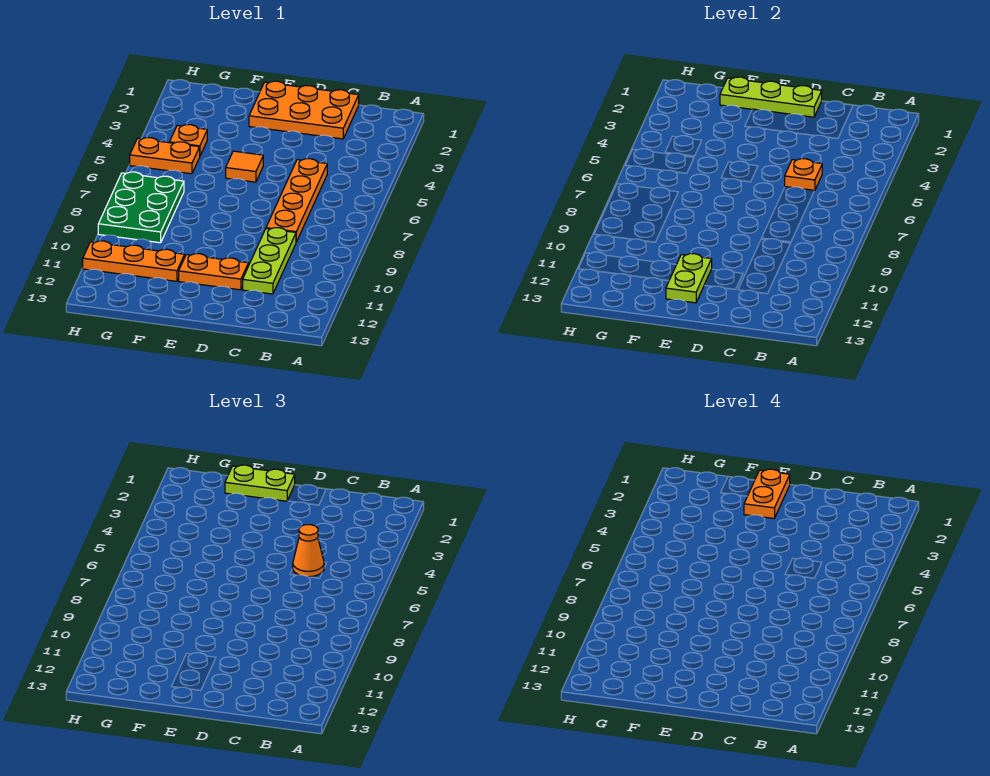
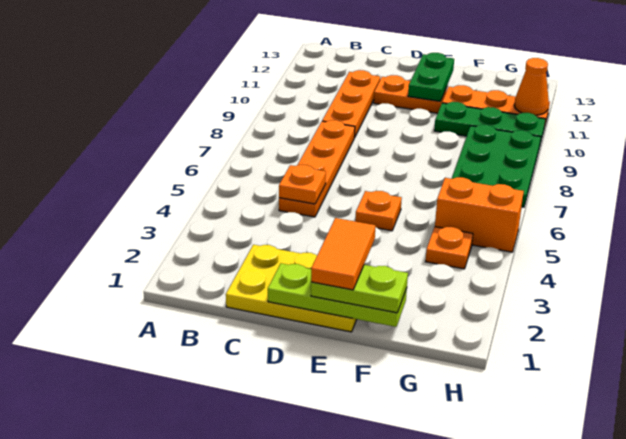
orange 2x3 plate [249,81,359,139] -> yellow 2x3 plate [226,245,357,332]
orange 1x1 cone [293,525,324,577] -> orange 1x1 cone moved to [514,58,549,115]
lime 1x3 plate [243,228,296,294] -> orange 1x3 plate [322,70,380,138]
orange 1x2 plate [744,469,790,518] -> orange 1x2 tile [311,218,375,290]
orange 1x1 tile [226,151,263,182] -> orange 1x1 plate [355,191,402,231]
lime 1x2 plate [666,254,712,303] -> green 1x2 plate [408,53,454,101]
none -> green 1x3 plate [434,102,545,144]
orange 1x2 plate [130,138,200,174] -> orange 1x2 brick [435,177,524,252]

